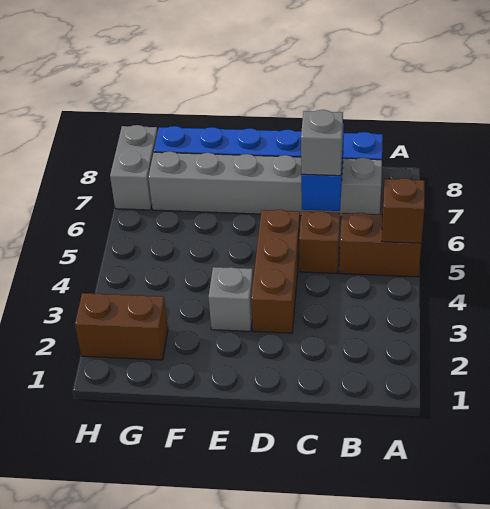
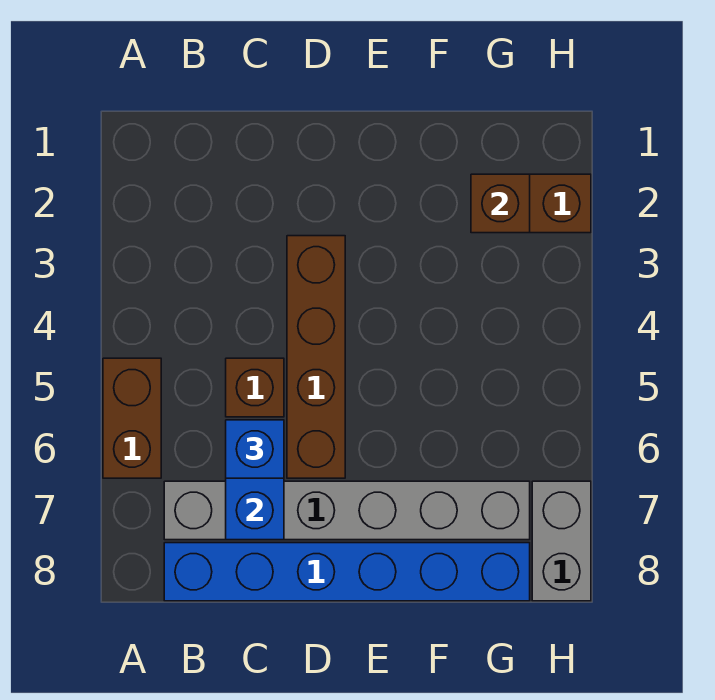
brown 1x2 brick [340,213,421,277] -> brown 1x2 brick turned to [103,358,161,478]
brown 1x1 brick [382,178,425,243] -> brown 1x1 brick moved to [471,174,530,233]
grey 1x1 brick [301,110,343,176] -> blue 1x1 brick [226,420,284,478]
brown 1x3 brick [251,210,300,333] -> brown 1x4 brick [287,236,345,478]
grey 1x1 brick [209,267,253,331] -> none

